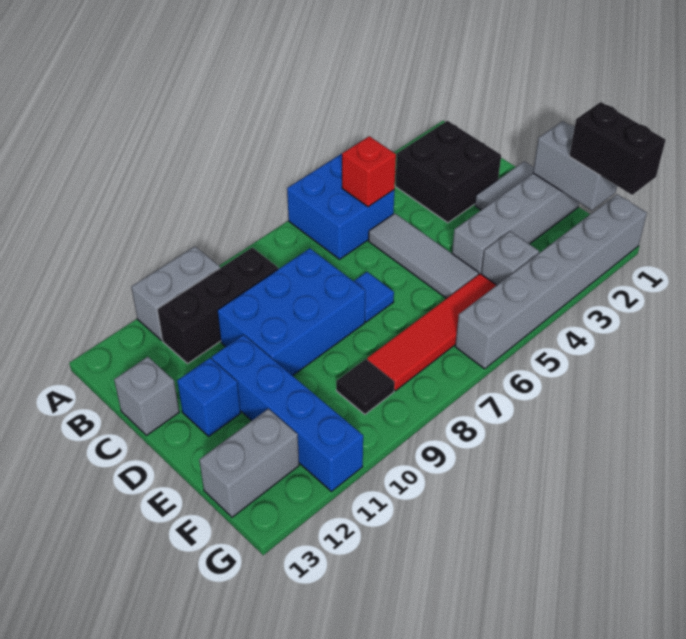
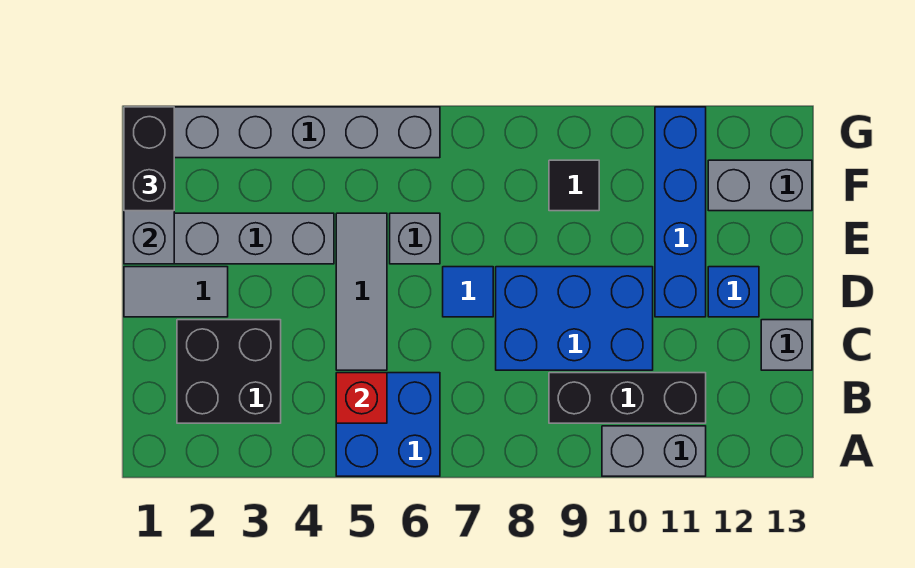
grey 1x1 brick [481,231,539,285] -> grey 1x1 brick moved to [390,213,440,264]
red 1x4 tile [367,274,497,391] -> none

